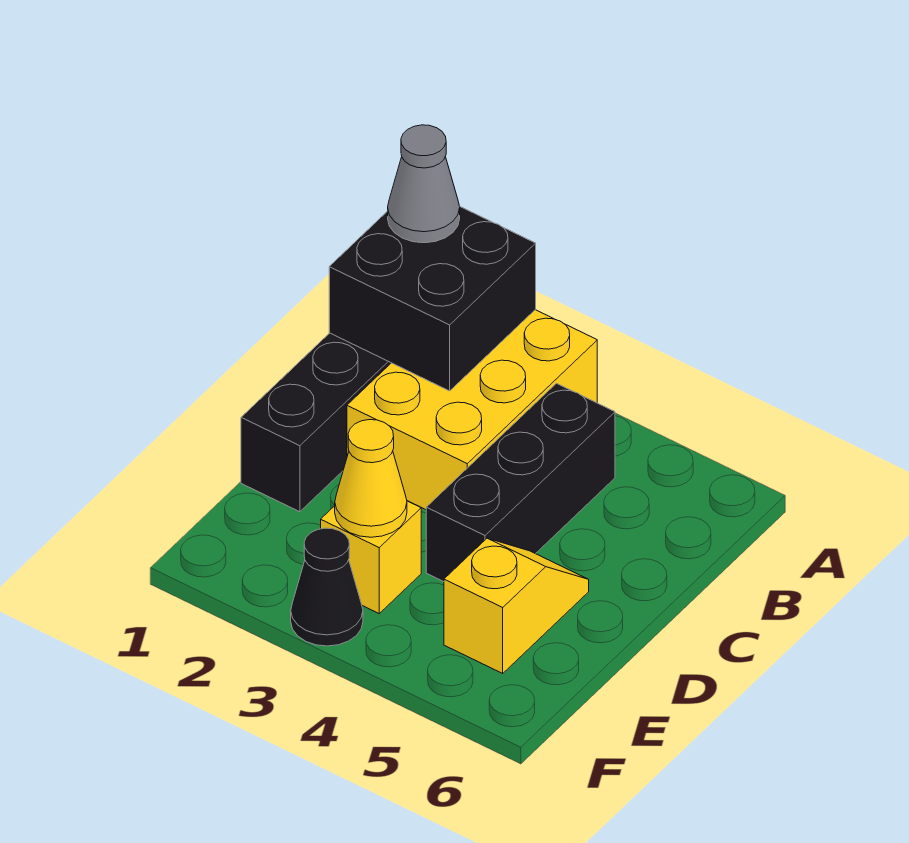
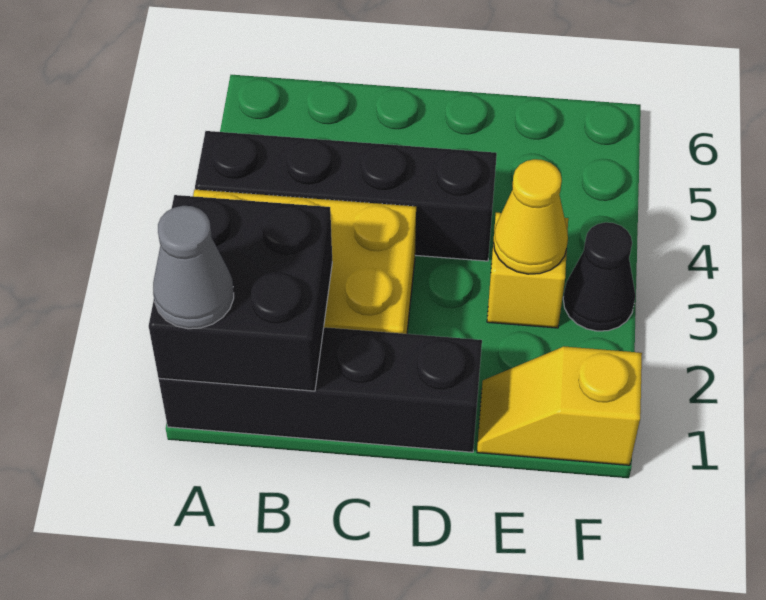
black 1x3 brick [426,383,615,582] -> black 1x4 brick [195,131,497,261]
yellow 1x2 slope [444,538,589,673] -> yellow 1x2 slope moved to [477,347,642,465]

